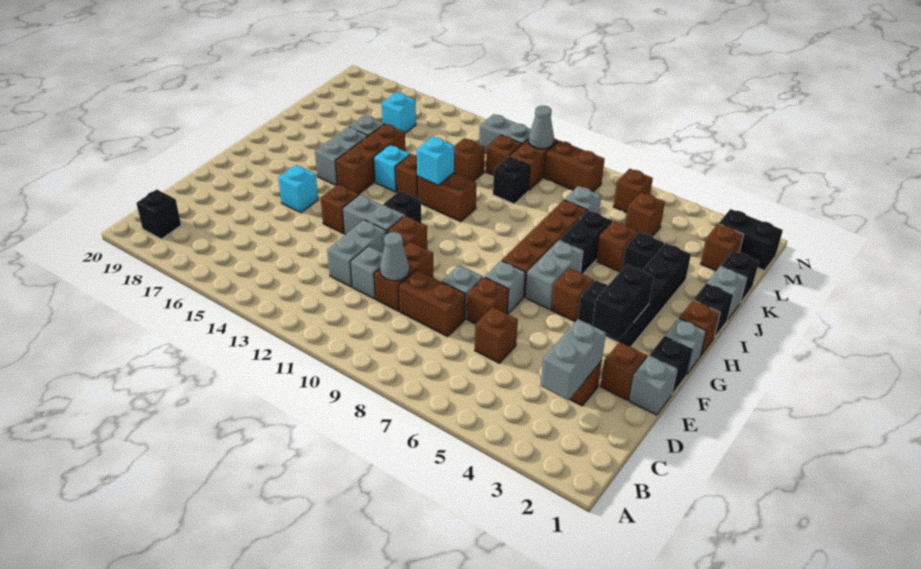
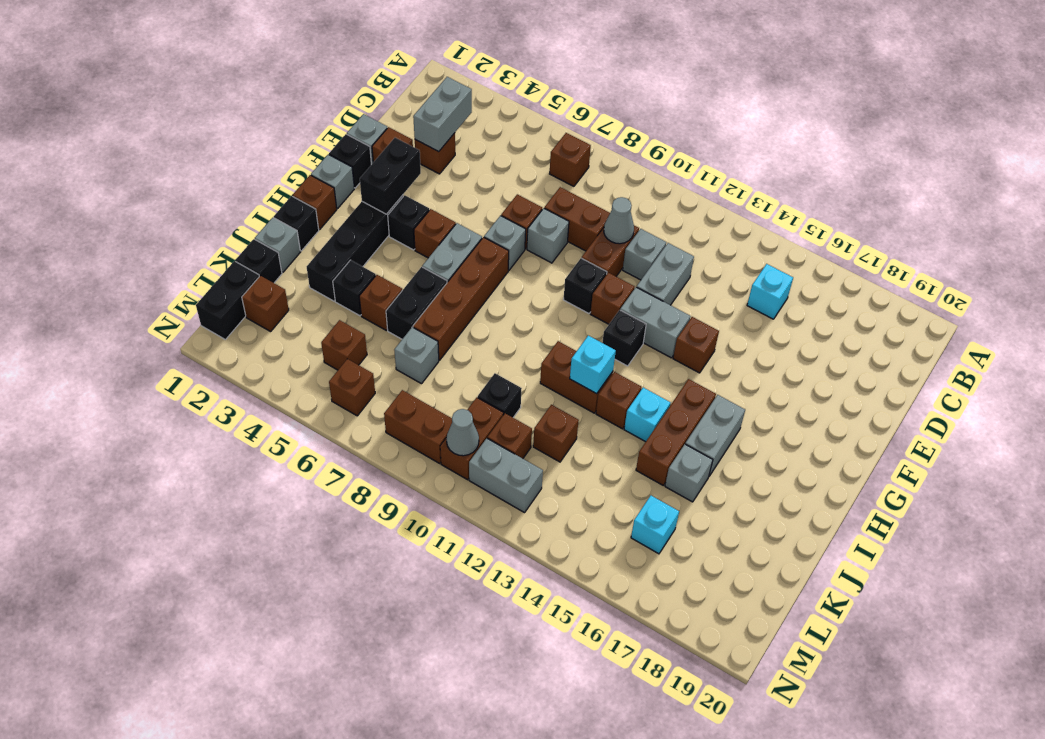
black 1x1 brick [136,189,181,239] -> black 1x1 brick moved to [564,258,607,313]
brown 1x1 brick [475,307,518,363] -> brown 1x1 brick moved to [550,133,591,186]
cyan 1x1 brick [278,165,318,213] -> cyan 1x1 brick moved to [747,264,793,319]
black 1x2 brick [719,209,783,270] -> black 1x2 brick turned to [196,261,259,339]

